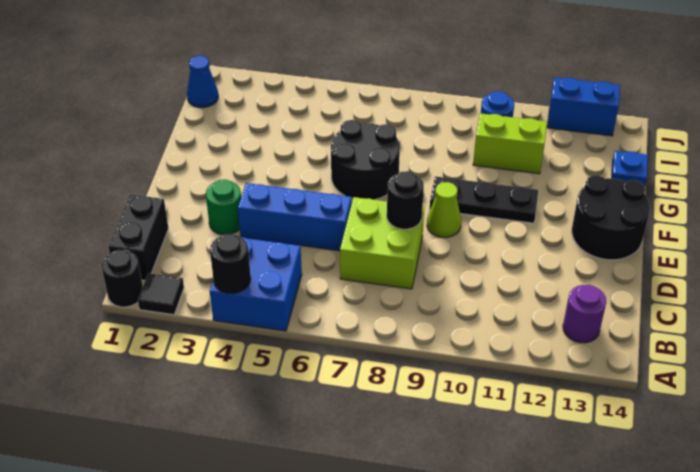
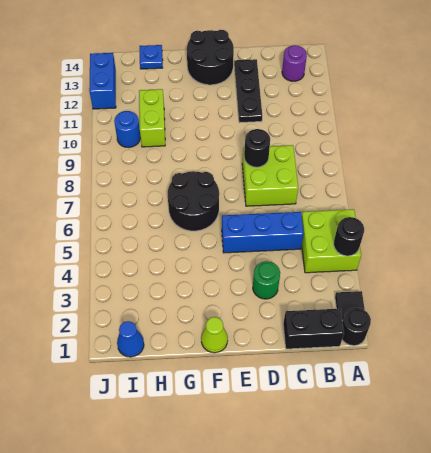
blue 2x2 brick [210,237,302,331] -> lime 2x2 brick [302,209,361,273]
blue 1x3 brick [238,183,352,251] -> blue 1x3 brick turned to [222,212,304,253]
lime 1x1 cone [427,182,461,238] -> lime 1x1 cone moved to [201,317,228,353]
black 1x3 plate [430,176,538,223] -> black 1x3 plate moved to [234,59,262,123]

